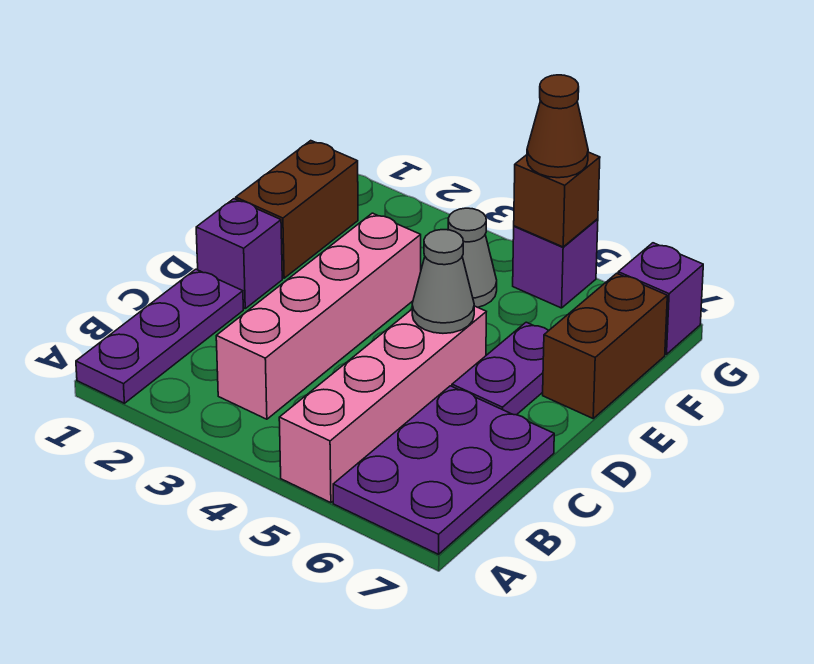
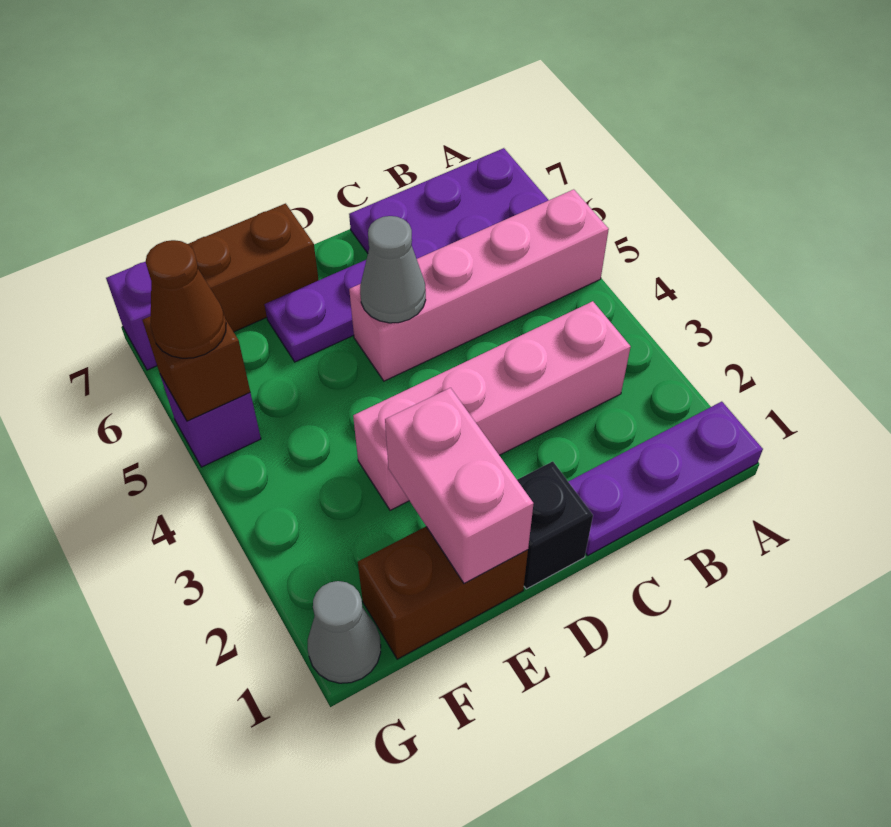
purple 1x1 brick [196,199,282,308] -> black 1x1 brick [517,461,593,589]
none -> pink 1x2 brick [385,388,534,583]
grey 1x1 cone [448,208,497,307] -> grey 1x1 cone moved to [308,581,381,683]

